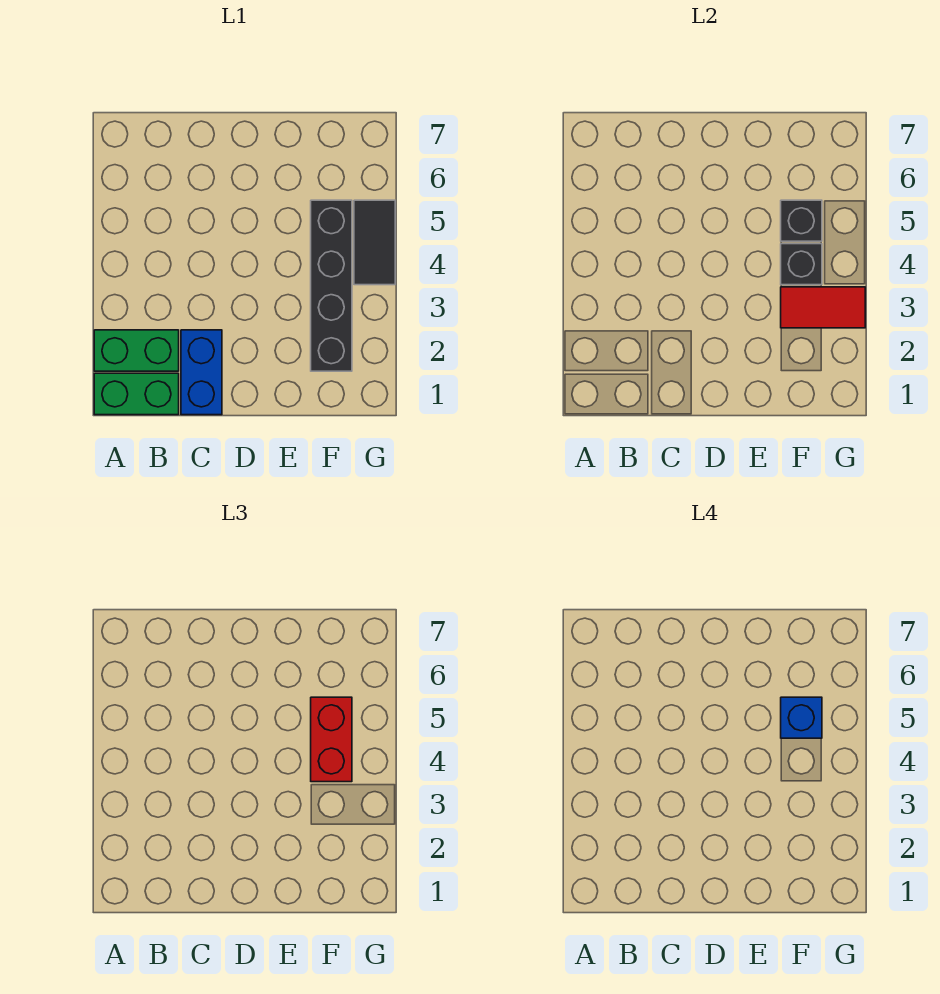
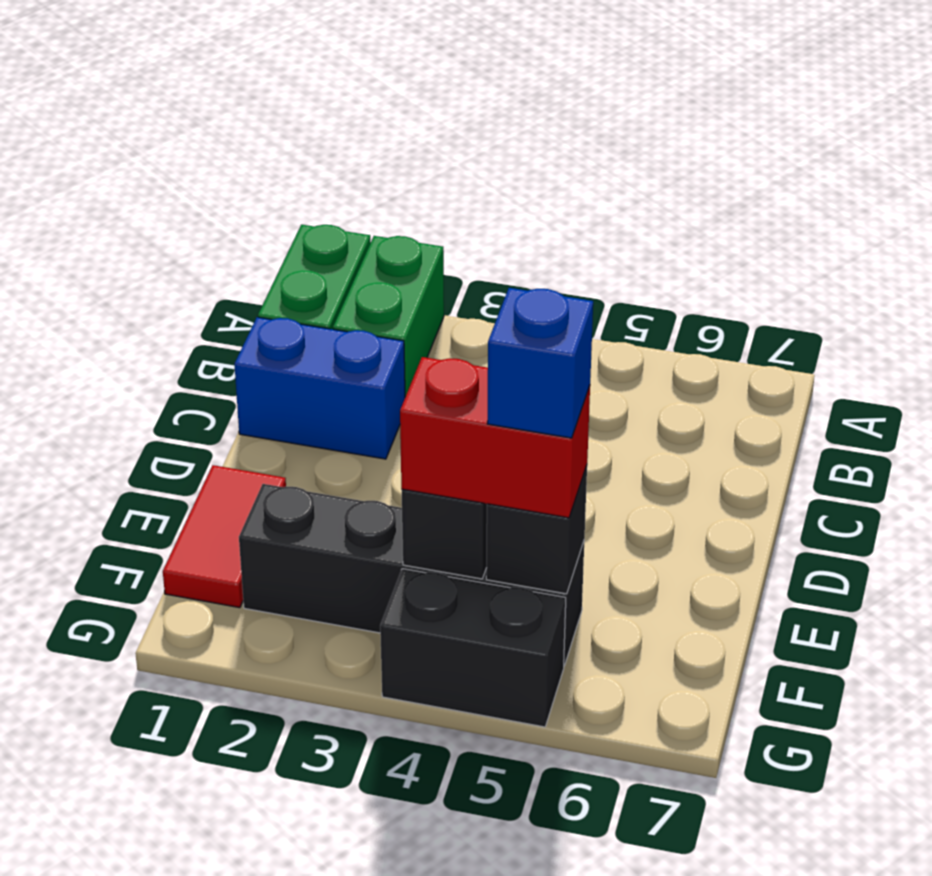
red 1x2 tile [781,287,865,328] -> red 1x2 tile moved to [163,465,286,608]
black 1x2 tile [354,200,395,285] -> black 1x2 brick [380,569,566,727]

